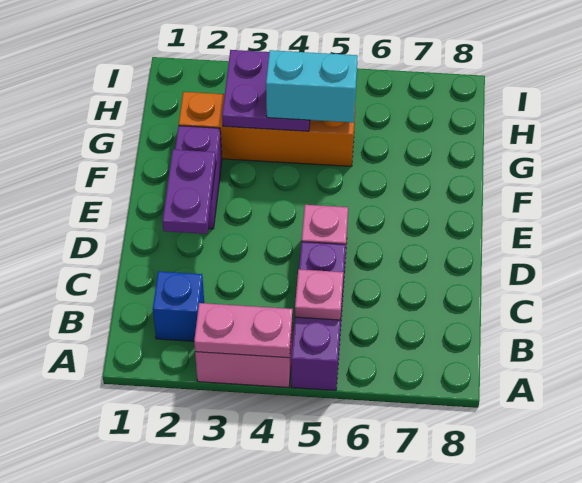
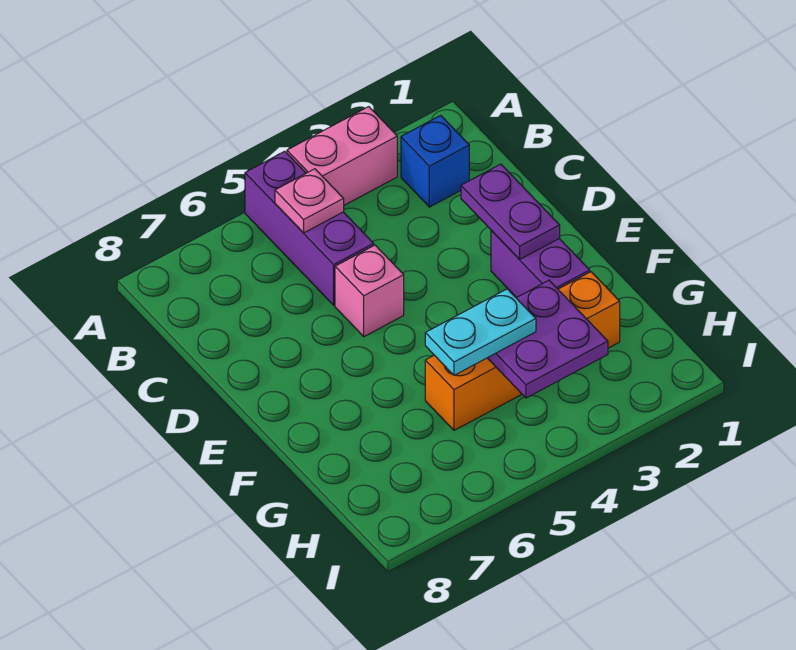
pink 1x2 plate [194,303,293,358] -> none
cyan 1x2 brick [266,50,358,123] -> cyan 1x2 plate [425,289,536,375]

